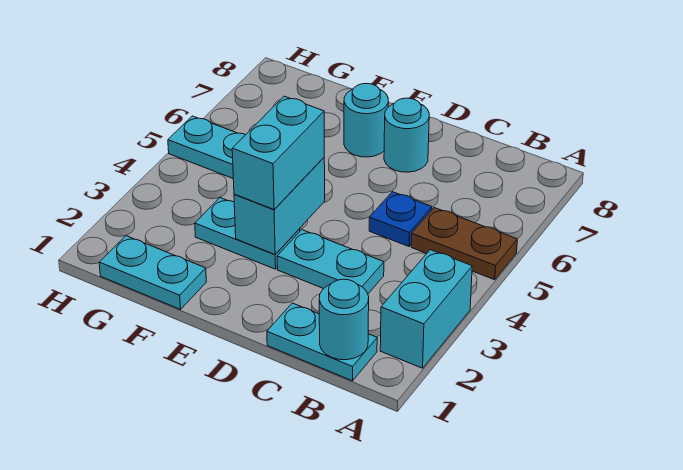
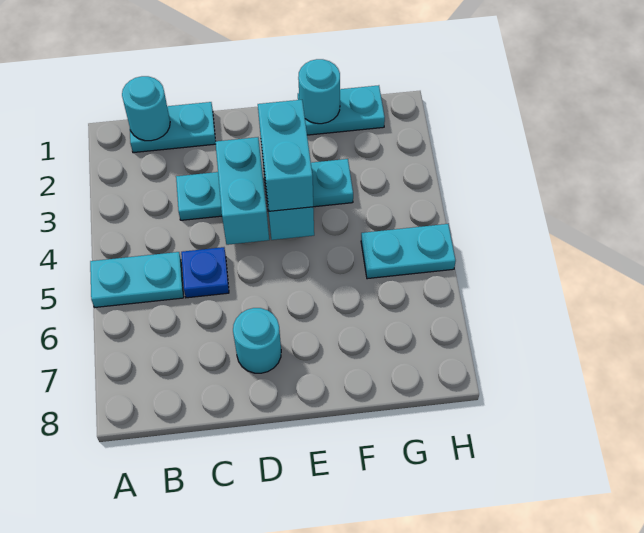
cyan 1x2 brick [380,250,472,368] -> cyan 1x2 brick moved to [215,137,269,245]
brown 1x2 plate [411,208,517,280] -> cyan 1x2 plate [90,252,184,308]
cyan 1x1 round brick [344,83,388,157] -> cyan 1x1 round brick moved to [298,59,340,124]

